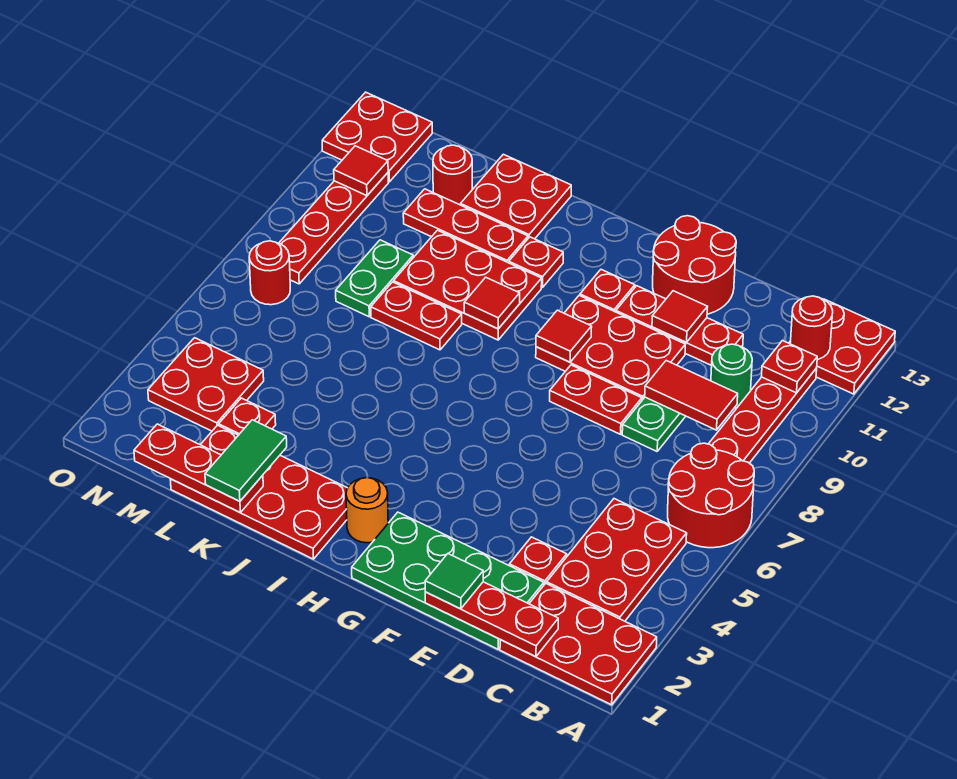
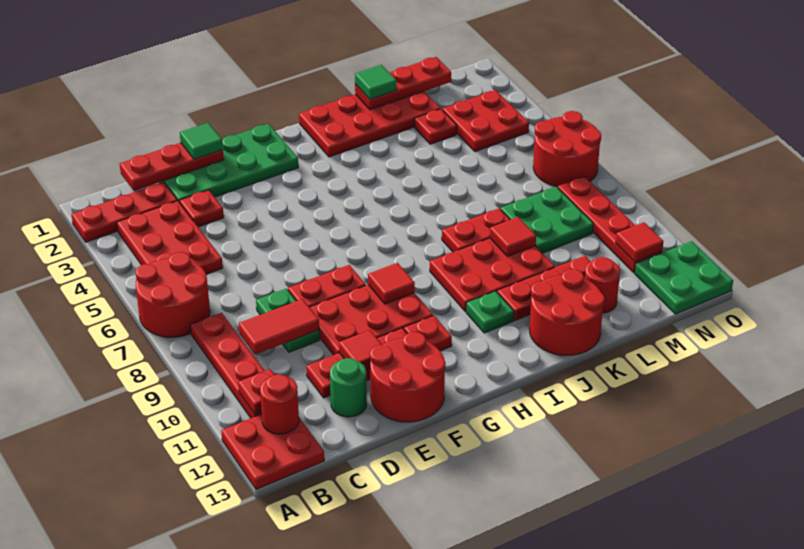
red 2x3 plate [500,583,657,705] -> red 1x3 plate [71,182,177,242]
green 1x1 round brick [711,344,752,408] -> green 1x1 round brick moved to [330,358,367,417]
orange 1x1 round brick [346,477,388,543] -> none
red 1x1 tile [464,277,520,329] -> red 1x1 tile moved to [490,217,536,257]
red 1x1 plate [509,237,563,288] -> green 1x1 plate [466,291,514,333]
red 2x2 plate [461,154,571,239] -> red 2x2 round brick [529,269,605,355]
green 1x2 tile [205,420,287,501] -> green 1x1 tile [355,65,397,99]
green 1x2 plate [336,240,413,317] -> green 2x2 plate [501,187,594,253]
red 1x1 round brick [249,241,290,305] -> red 2x2 round brick [533,111,601,187]
red 2x2 plate [322,92,432,182] -> green 2x2 plate [635,241,733,314]

